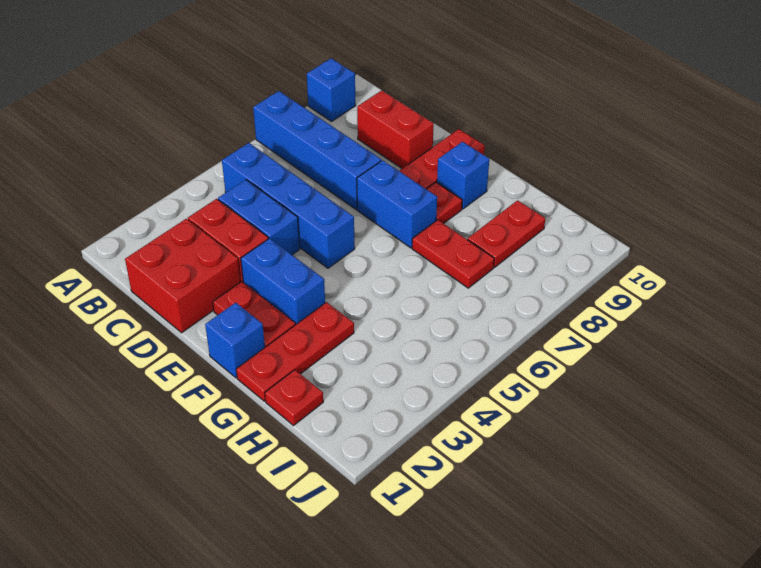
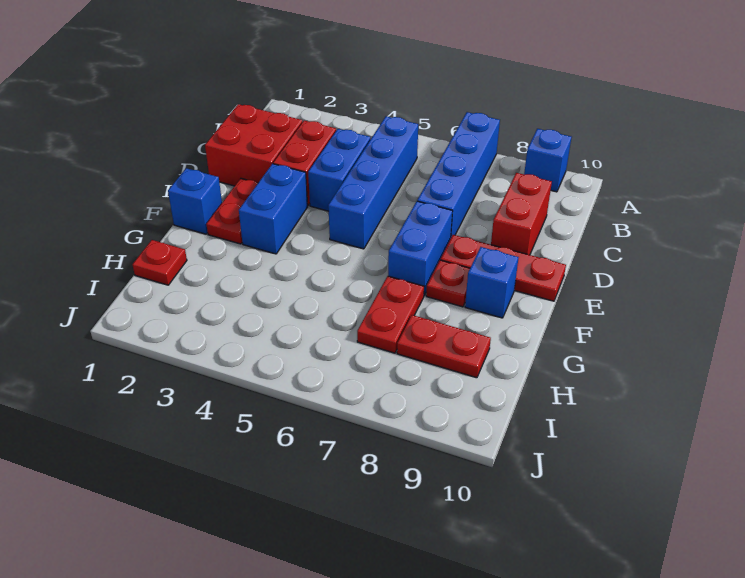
red 1x3 plate [236,302,354,401] -> none

